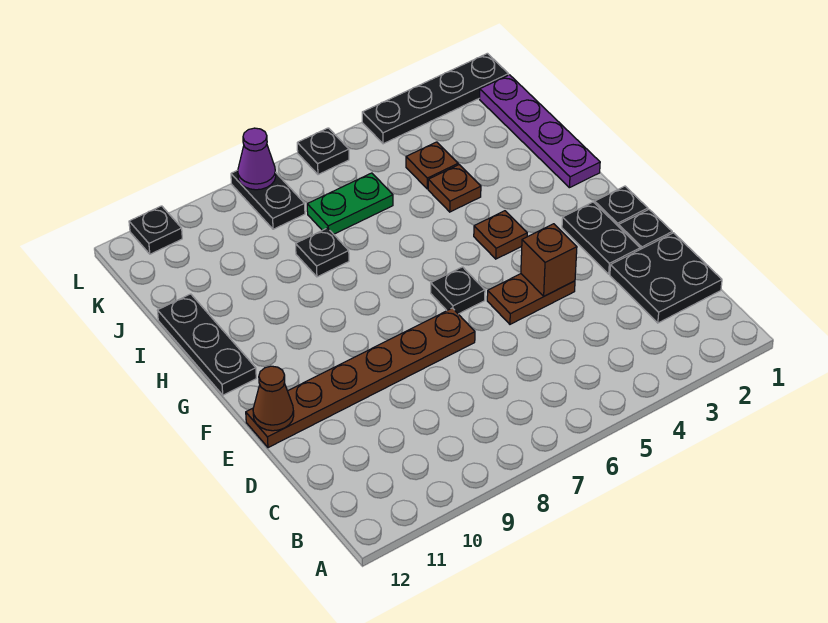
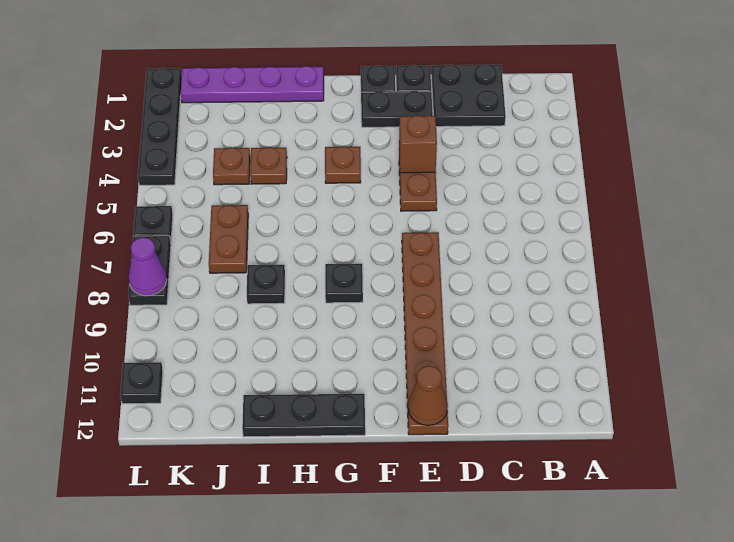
black 1x1 plate [431,267,485,314] -> black 1x1 plate moved to [325,264,363,303]
green 1x2 plate [307,173,393,234] -> brown 1x2 plate [209,205,248,273]
black 1x2 plate [231,170,305,229] -> black 1x2 plate turned to [128,236,171,305]

